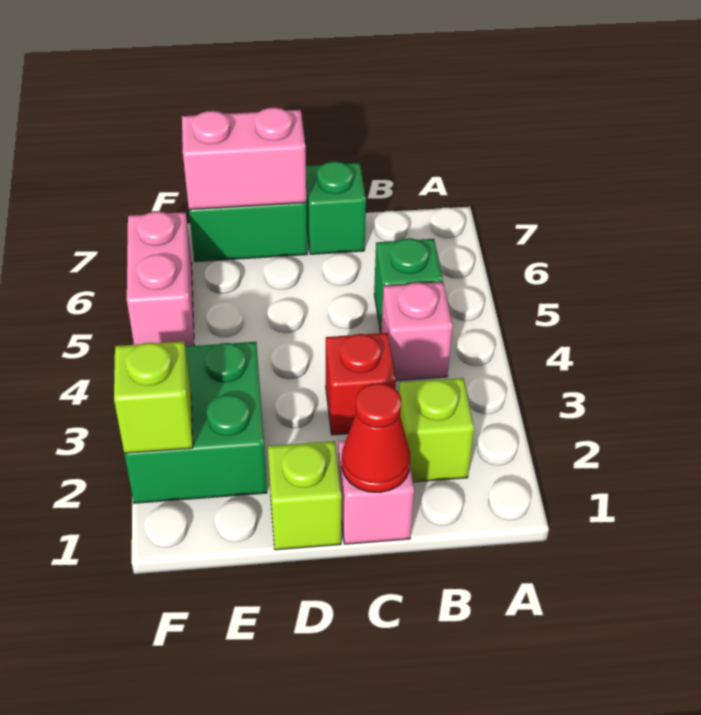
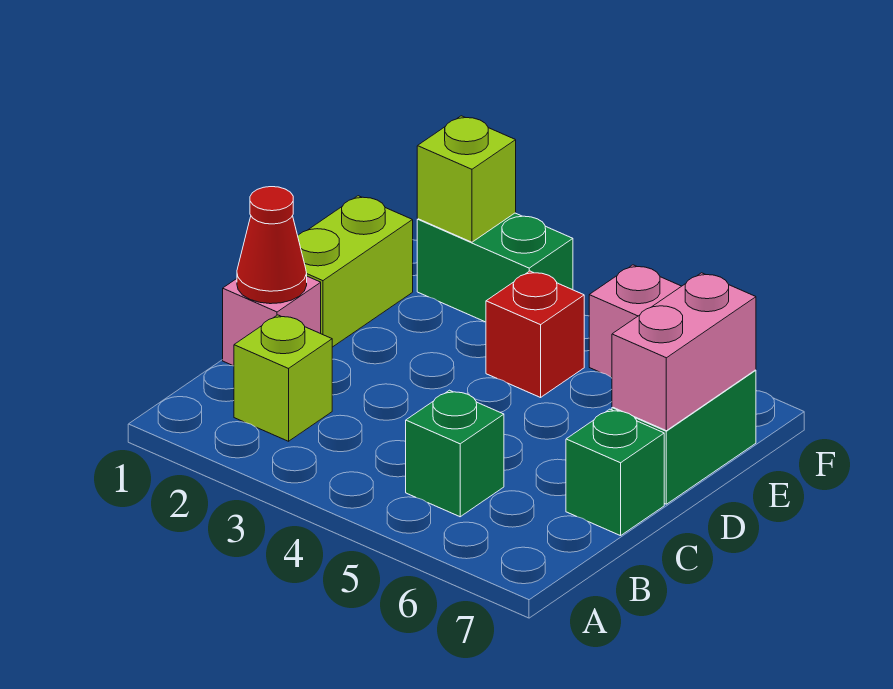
pink 1x1 brick [381,282,453,381] -> none
red 1x1 brick [326,333,396,435] -> red 1x1 brick moved to [486,271,584,397]
lime 1x1 brick [268,441,342,550] -> lime 1x2 brick [298,196,413,347]
green 2x2 brick [124,342,267,503] -> green 1x2 brick [417,213,573,322]

